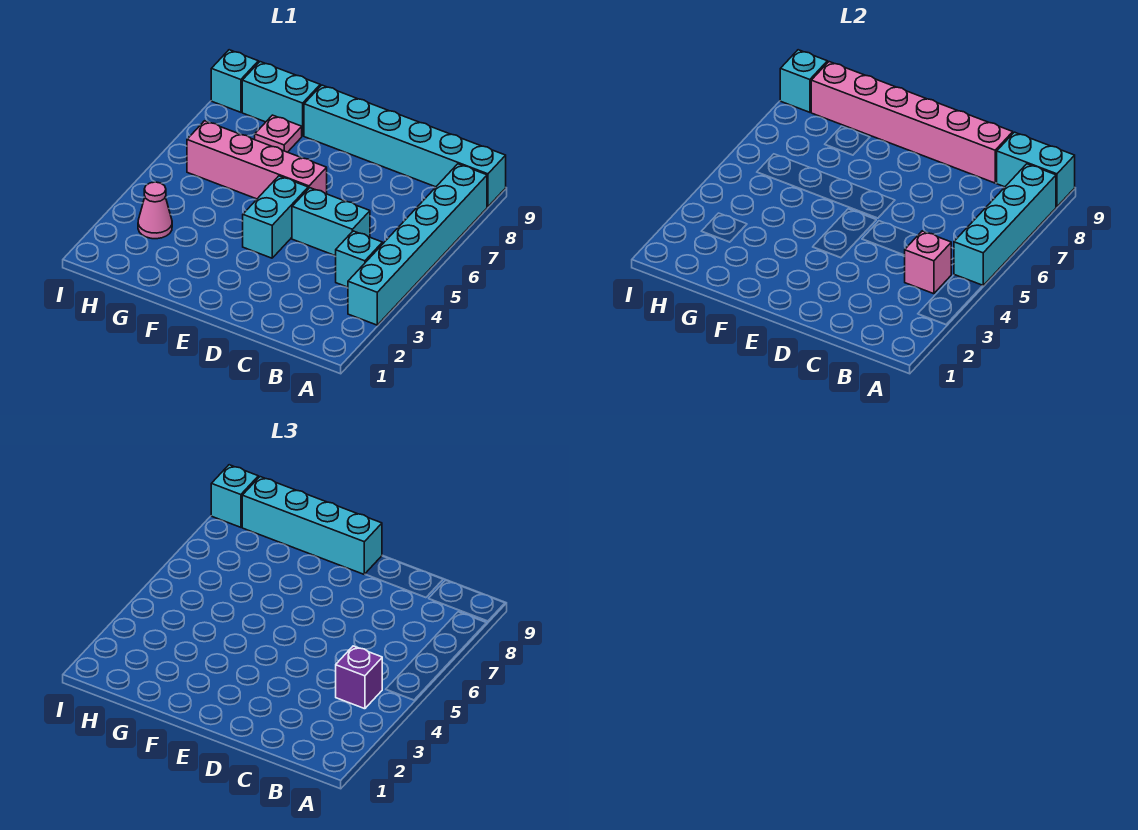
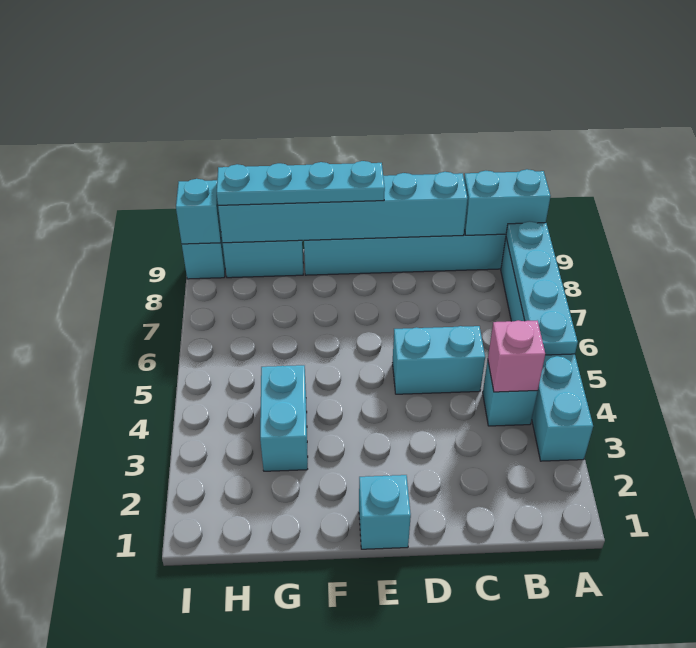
cyan 1x4 brick [954,164,1056,285] -> cyan 1x4 plate [506,221,578,355]
purple 1x1 brick [336,646,382,709] -> none
pink 1x6 brick [811,62,1013,183] -> cyan 1x6 brick [218,172,468,243]
cyan 1x2 brick [243,176,308,258] -> cyan 1x2 brick moved to [260,365,308,471]
pink 1x4 brick [187,121,327,199] -> none
cyan 1x4 brick [242,477,382,574] -> cyan 1x4 plate [217,161,385,205]
pink 1x1 plate [255,115,302,152] -> none
pink 1x1 cone [138,182,172,239] -> none
cyan 1x1 brick [211,465,258,527] -> cyan 1x1 brick moved to [359,475,411,549]

